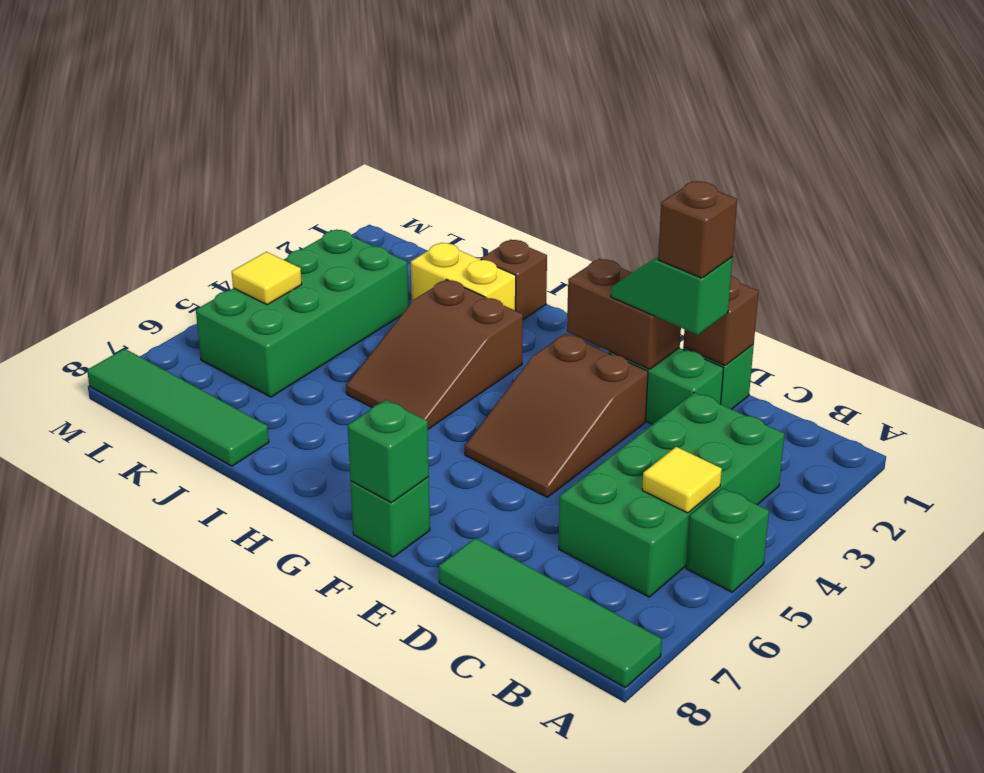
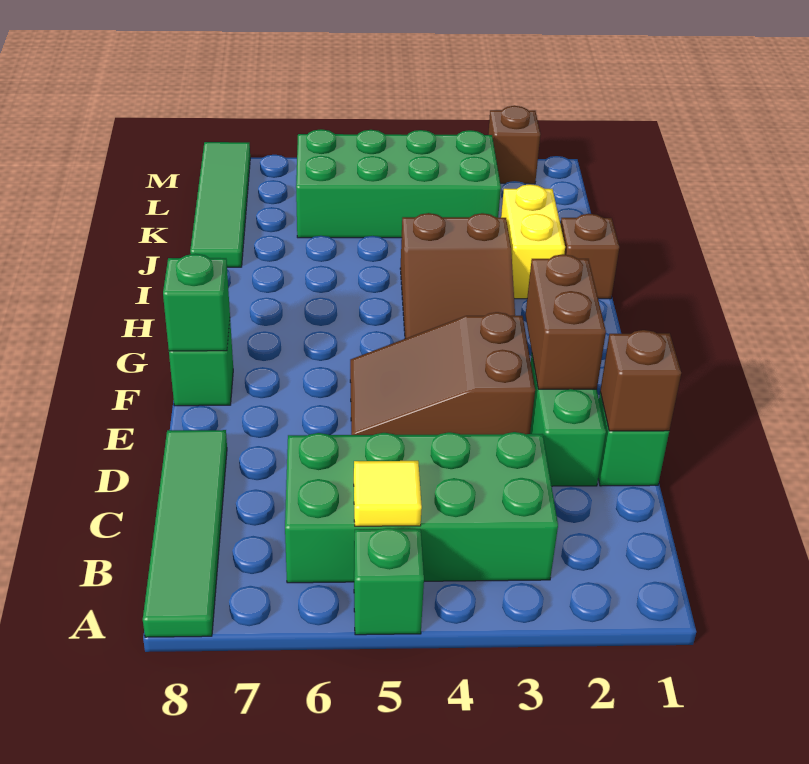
green 1x2 slope [611,257,732,335] -> none
brown 1x1 brick [658,181,737,278] -> brown 1x1 brick moved to [488,106,541,184]
brown 2x3 slope [346,280,523,429] -> brown 2x3 slope turned to [400,213,515,339]
yellow 1x1 tile [232,252,302,305] -> none

